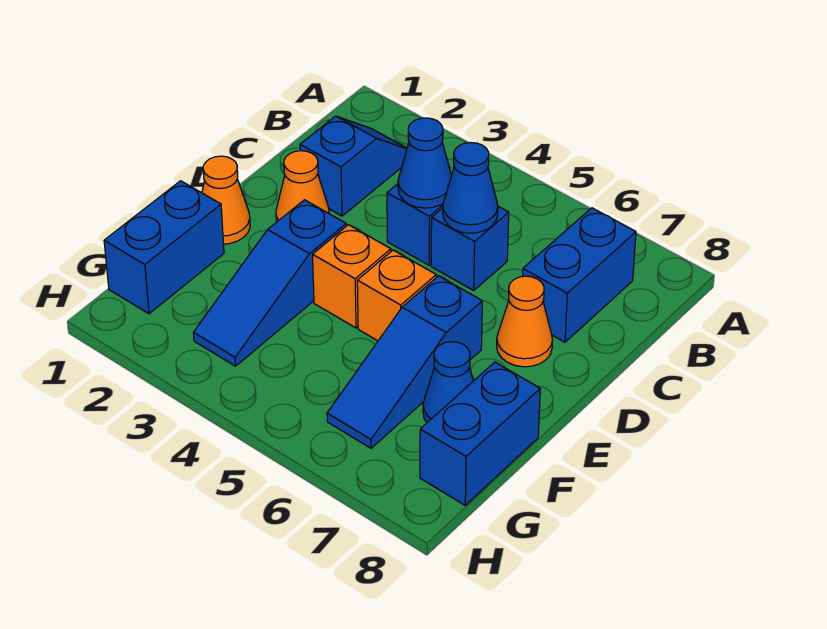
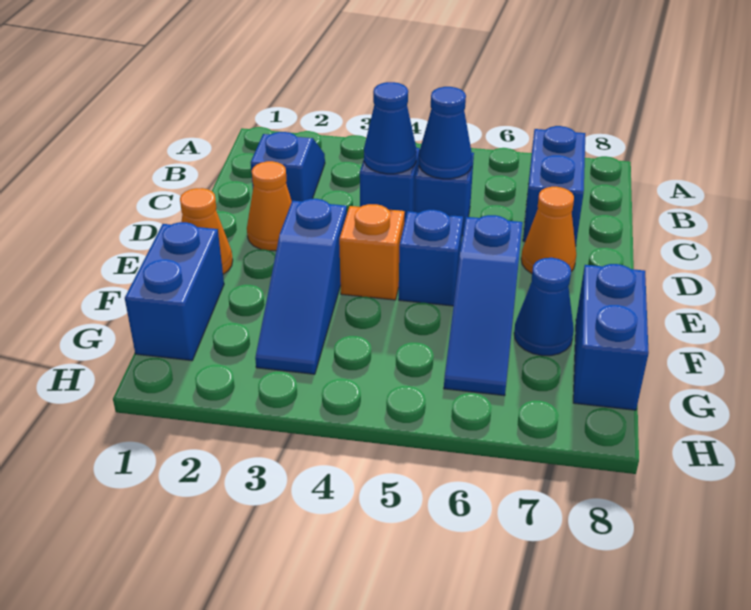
orange 1x1 brick [357,250,436,341] -> blue 1x1 brick [399,210,463,306]

